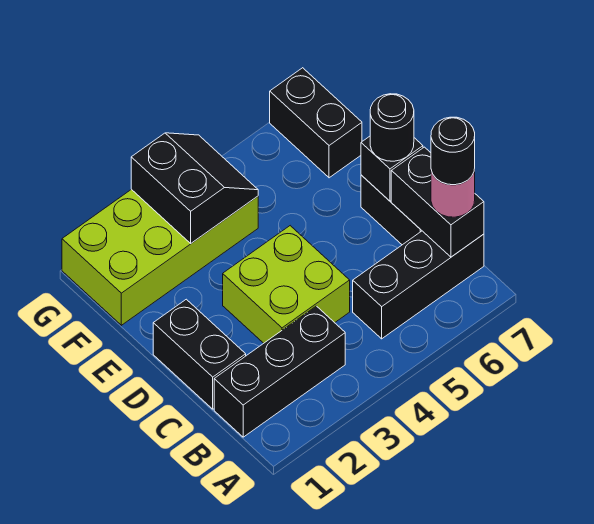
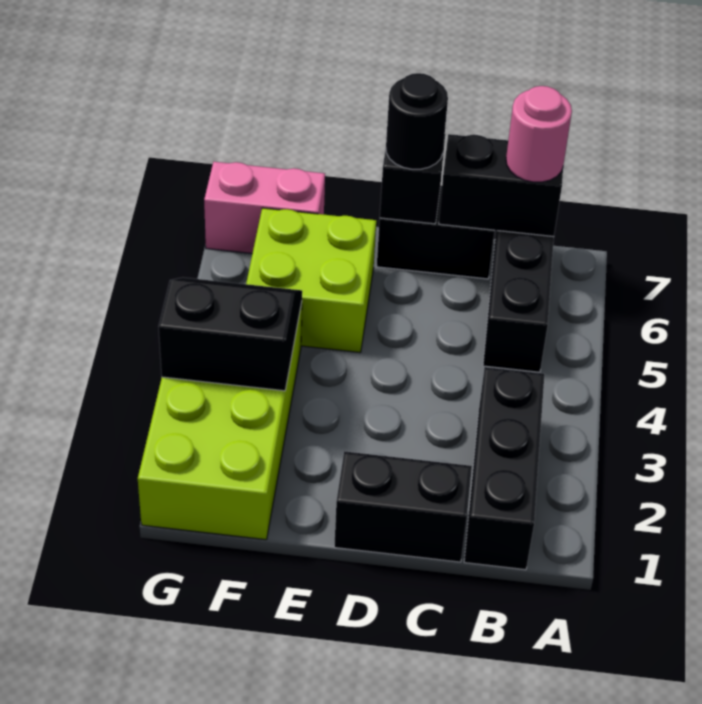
black 1x1 round brick [431,117,475,185] -> none
lime 2x2 brick [223,226,350,343] -> lime 2x2 brick moved to [246,208,376,353]
black 1x2 brick [270,68,362,178] -> pink 1x2 brick [204,162,325,253]

